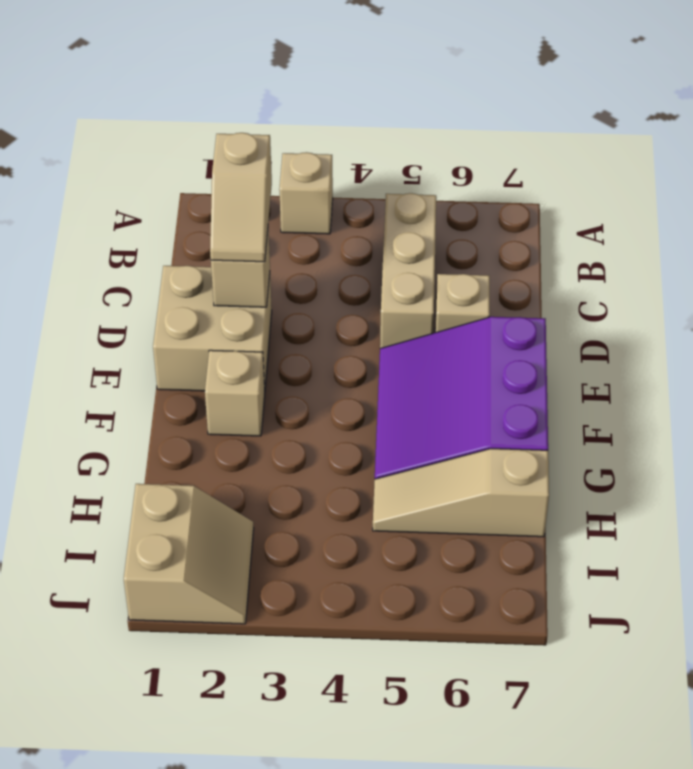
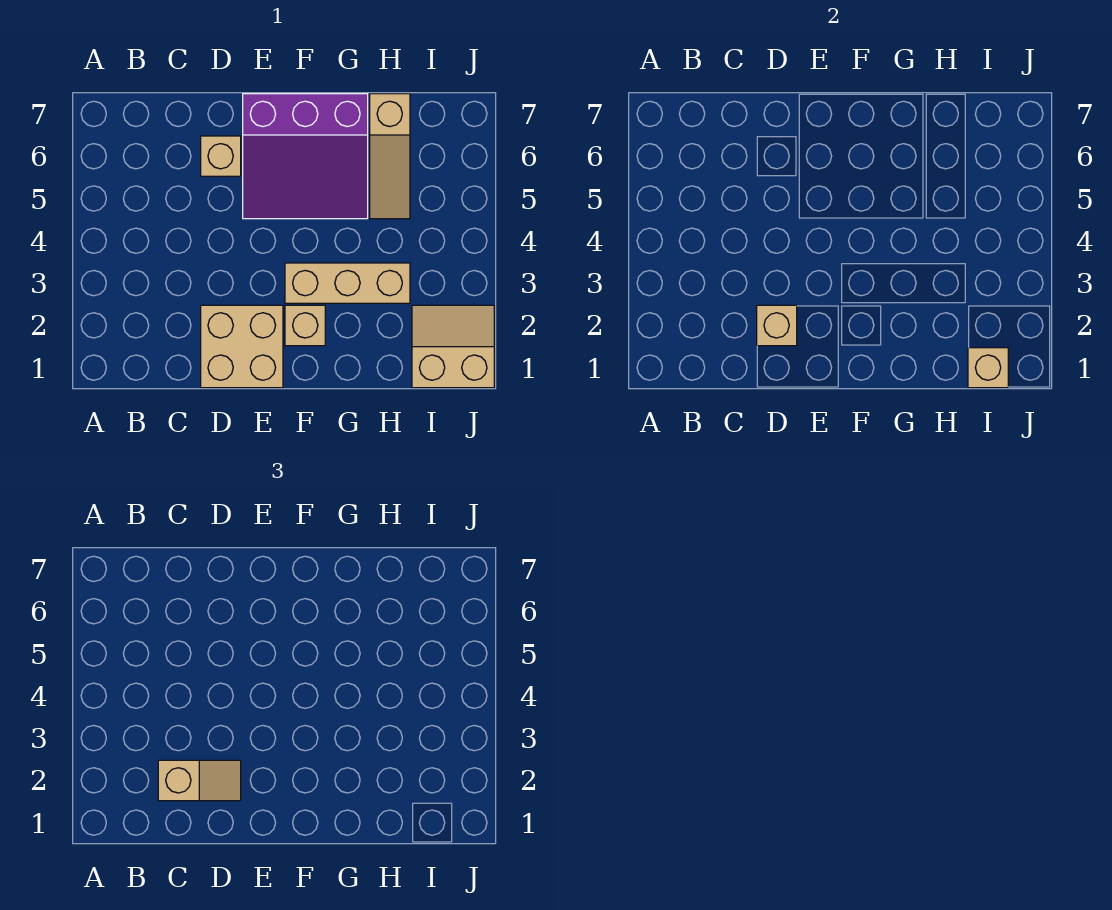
tan 1x1 brick [279,152,333,234] -> tan 1x1 brick moved to [968,348,1008,388]
tan 1x3 brick [380,193,436,348] -> tan 1x3 brick moved to [285,263,410,303]

